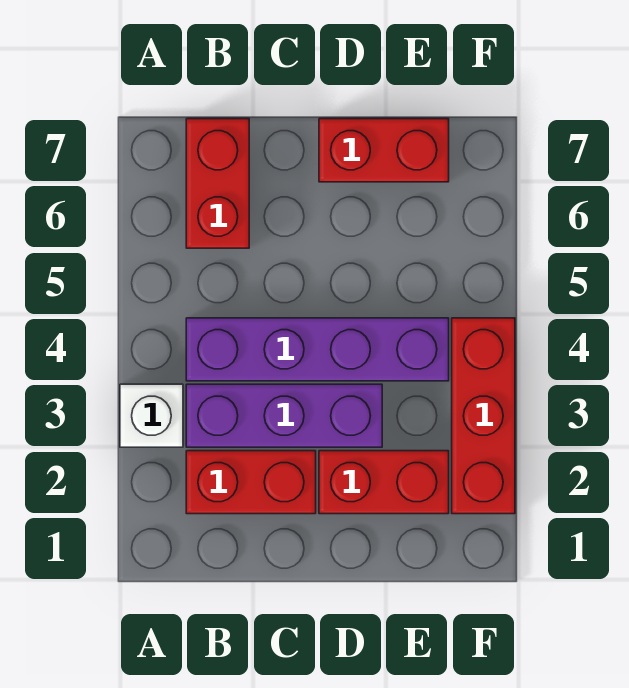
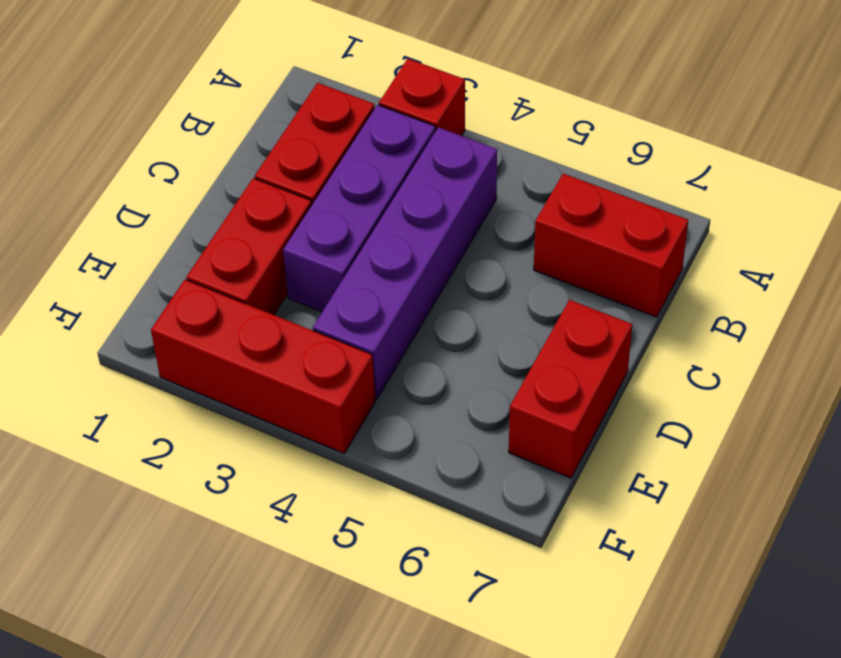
white 1x1 brick [120,384,183,447] -> red 1x1 brick [379,59,465,136]

